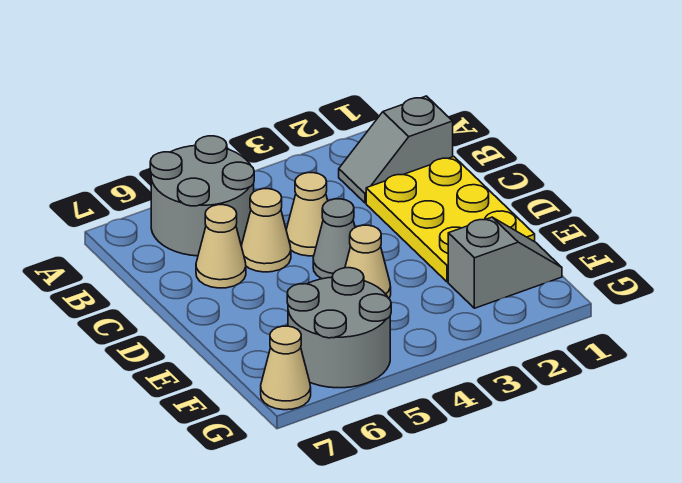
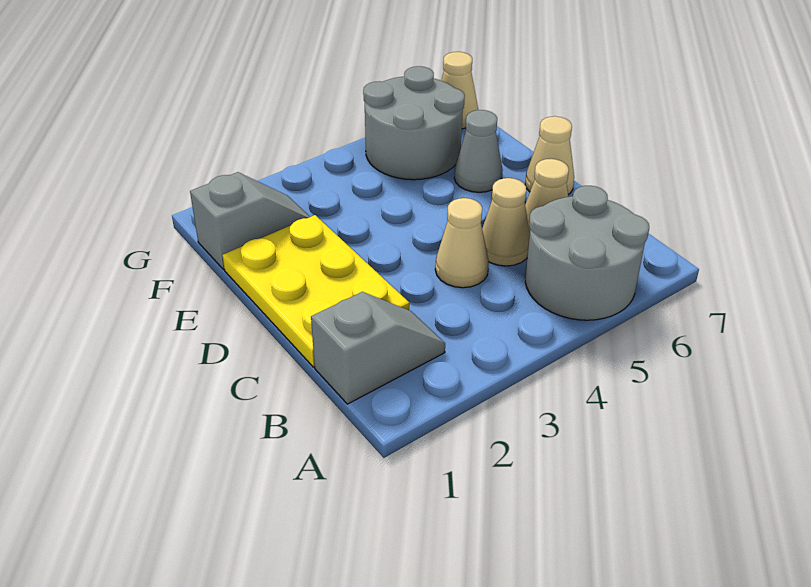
grey 1x1 cone [313,199,355,279] -> grey 1x1 cone moved to [454,110,503,192]
tan 1x1 cone [345,225,391,298] -> tan 1x1 cone moved to [525,116,574,195]
grey 1x2 slope [448,217,562,308] -> grey 1x2 slope turned to [190,172,310,270]

